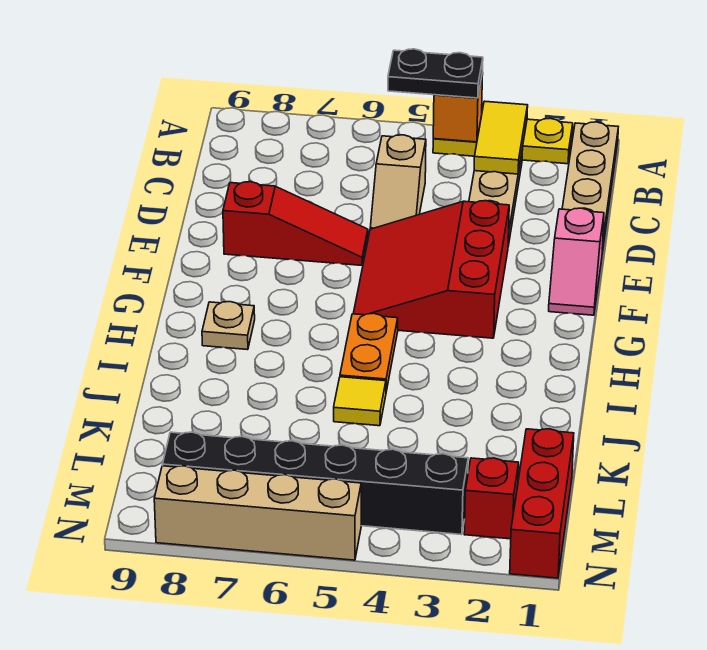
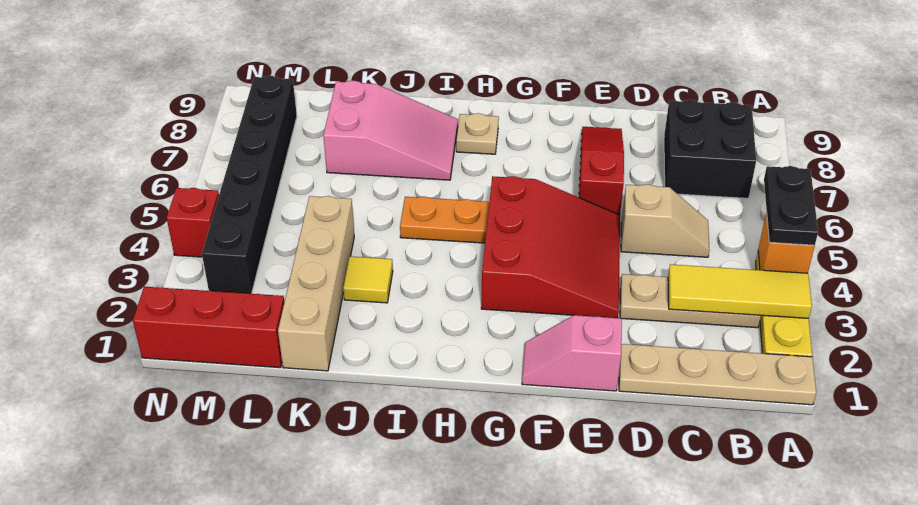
yellow 1x2 tile [474,101,528,174] -> yellow 1x3 tile [668,264,812,318]
none -> black 2x2 brick [664,100,756,198]
tan 1x2 slope [370,135,426,229] -> tan 1x2 slope turned to [621,184,710,257]
red 3x3 slope [353,201,509,338] -> red 3x3 slope turned to [481,176,620,318]
red 1x3 slope [223,182,368,265] -> red 1x3 slope turned to [579,127,624,215]
none -> pink 2x3 slope [323,81,458,180]
yellow 1x1 tile [334,377,386,426] -> yellow 1x1 tile moved to [343,256,393,303]
red 1x1 brick [464,458,519,539] -> red 1x1 brick moved to [167,188,219,257]
tan 1x4 brick [154,466,361,560] -> tan 1x4 brick moved to [278,196,354,371]

